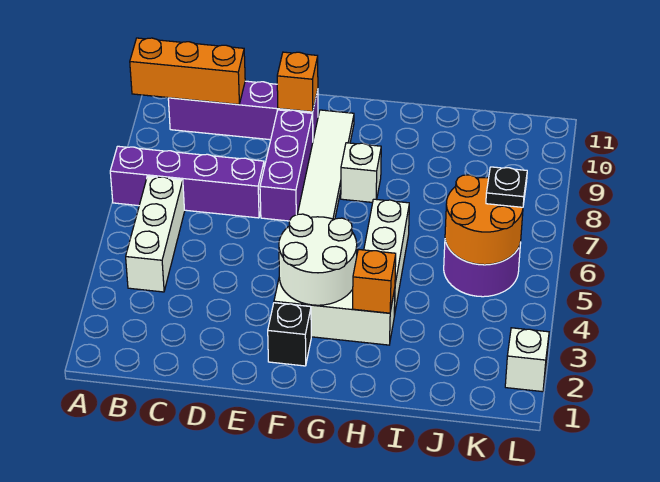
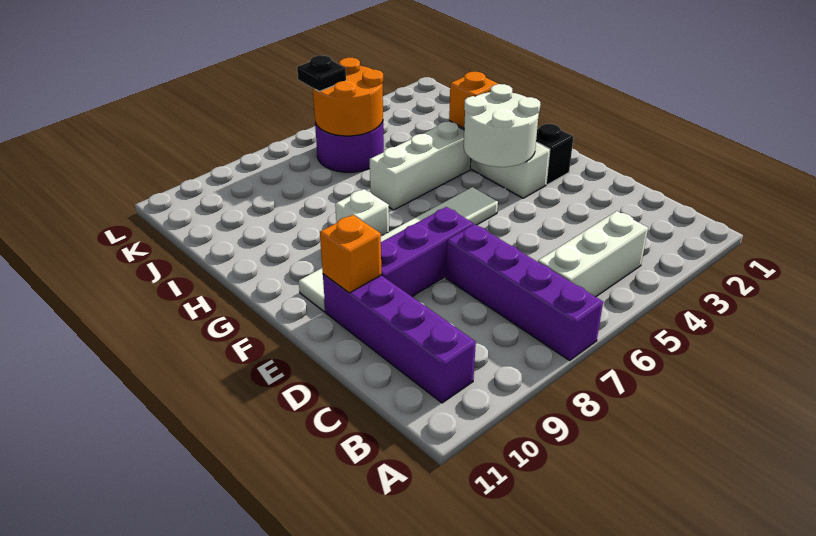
orange 1x3 brick [130,38,245,105] -> none
white 1x1 brick [505,328,549,392] -> none

